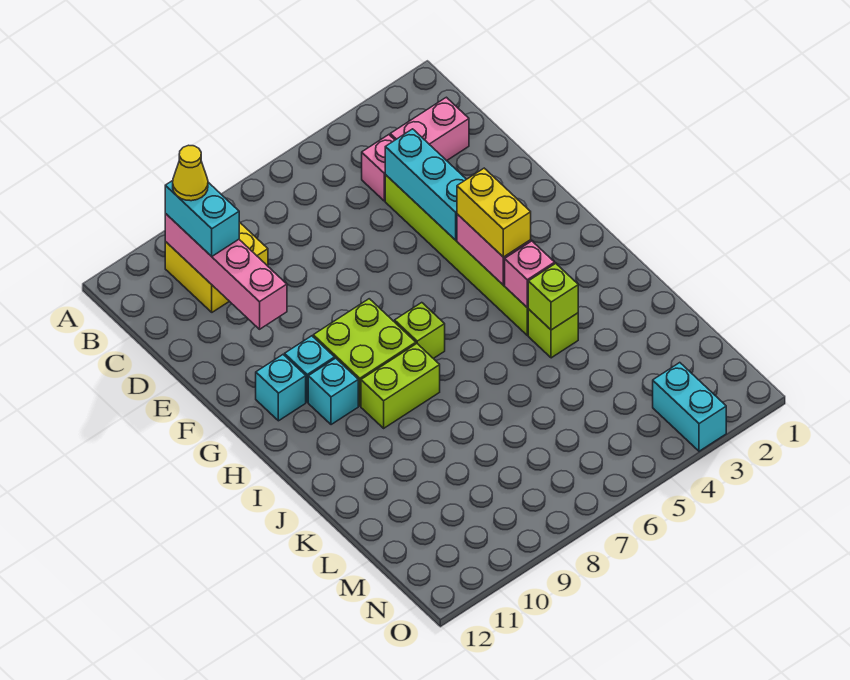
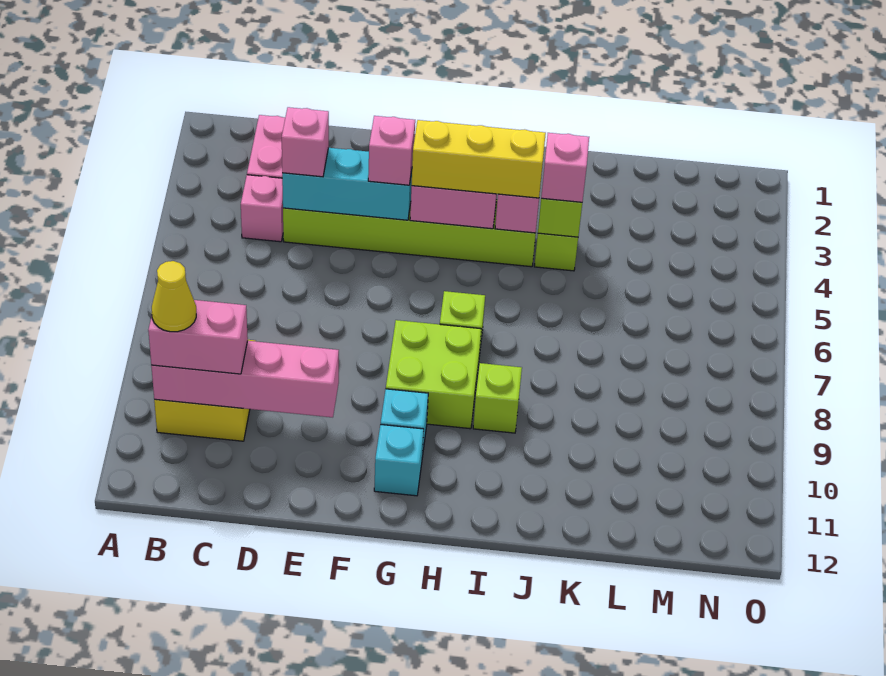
cyan 1x2 brick [165,181,239,256] -> pink 1x2 brick [148,300,248,374]
none -> pink 1x1 brick [282,107,329,177]
none -> pink 1x1 brick [368,116,415,185]
yellow 1x2 brick [457,168,531,257] -> yellow 1x3 brick [412,120,546,198]
cyan 1x1 brick [308,358,358,425] -> none
lime 1x2 brick [361,344,440,428] -> lime 1x1 brick [473,363,522,433]
none -> pink 1x1 brick [541,133,589,202]
cyan 1x2 brick [653,363,726,451] -> none

